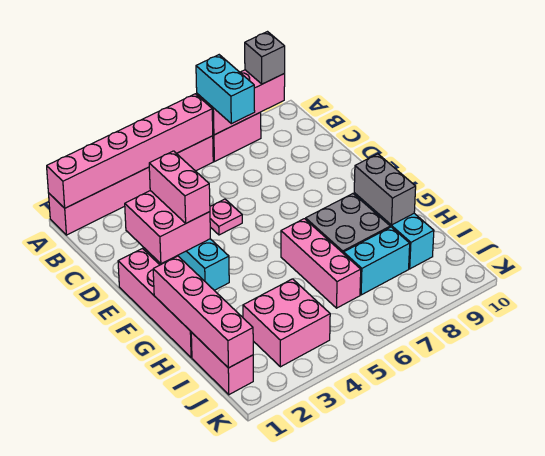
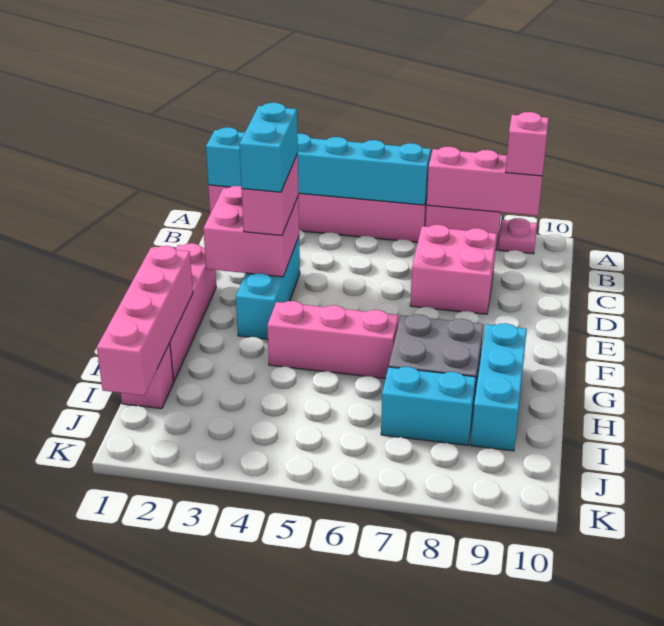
pink 1x6 brick [47,94,213,208] -> cyan 1x6 brick [206,127,431,205]
cyan 1x2 brick [196,55,255,124] -> cyan 1x2 brick moved to [239,103,298,192]
grey 1x1 brick [245,32,285,84] -> pink 1x1 brick [506,112,549,176]
pink 1x1 plate [210,199,242,235] -> pink 1x1 plate moved to [499,218,537,254]
pink 1x3 brick [281,219,361,308] -> pink 1x3 brick turned to [267,301,399,379]
grey 1x2 brick [354,154,416,225] -> none
pink 1x2 brick [191,332,253,395] -> pink 1x1 brick [121,343,174,409]
pink 2x2 brick [243,279,330,367] -> pink 2x2 brick moved to [410,225,497,314]

